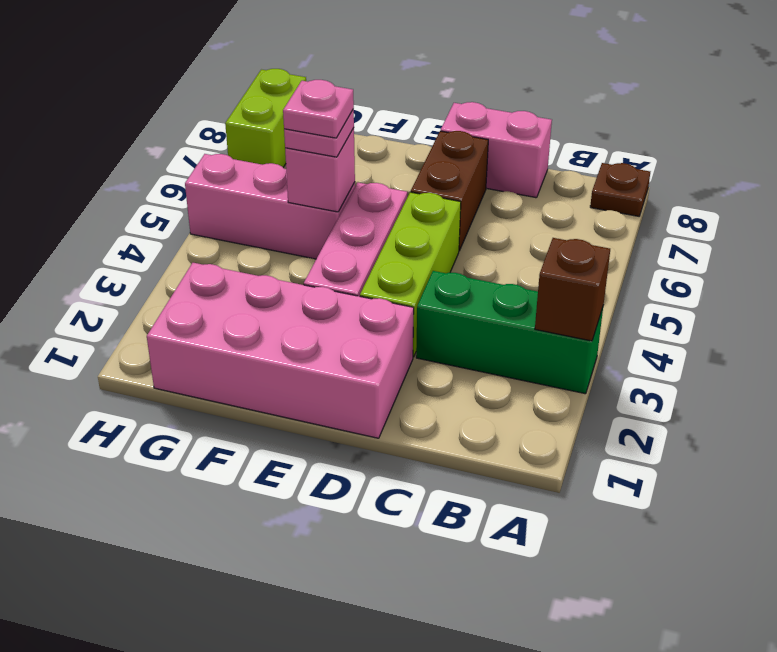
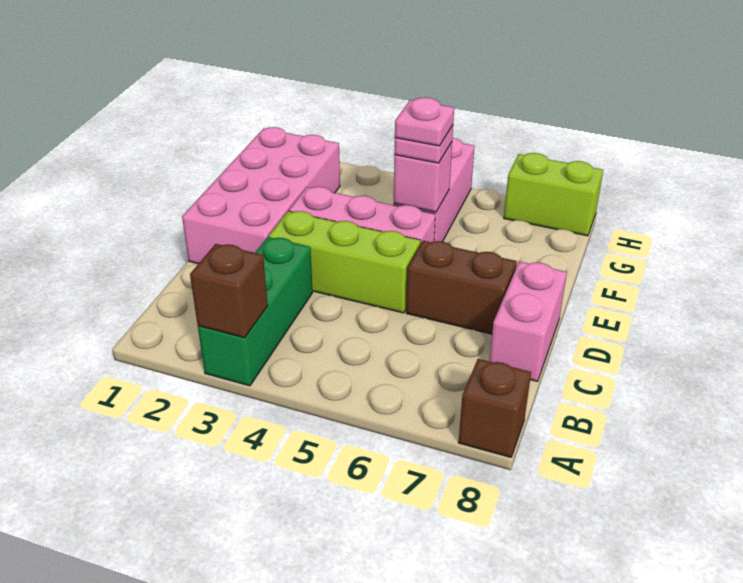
brown 1x1 plate [590,163,650,216] -> brown 1x1 brick [458,359,531,457]

